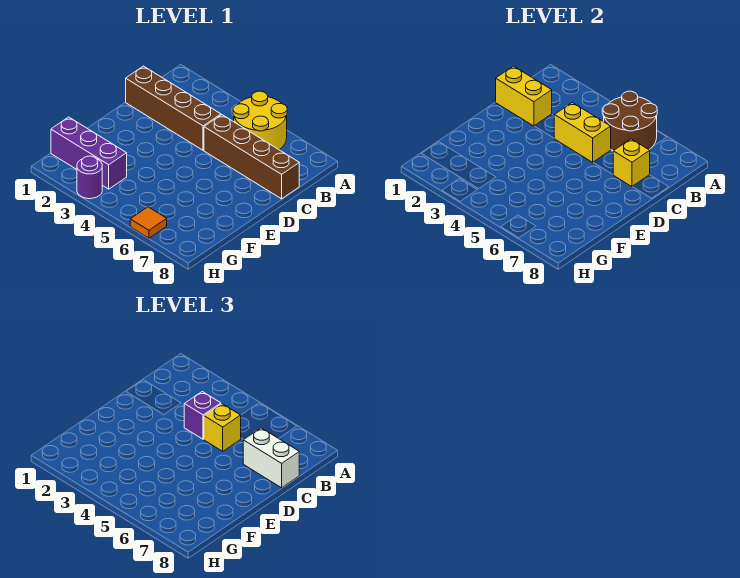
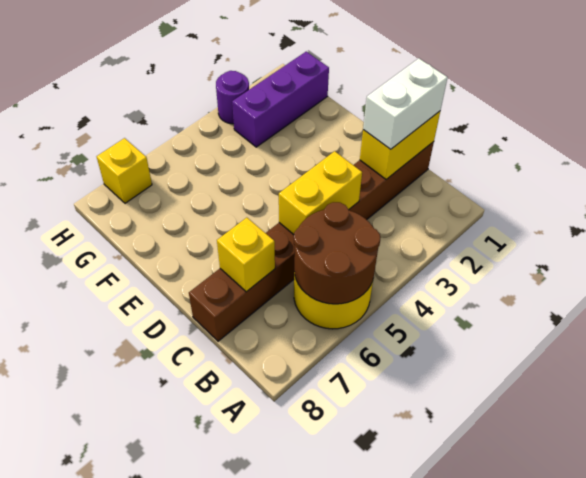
purple 1x1 brick [184,392,221,439] -> none
yellow 1x1 brick [204,404,241,451] -> yellow 1x1 brick moved to [97,138,152,203]
white 1x2 brick [243,428,299,488] -> white 1x2 brick moved to [363,58,448,149]
orange 1x1 tile [130,207,167,238] -> none

